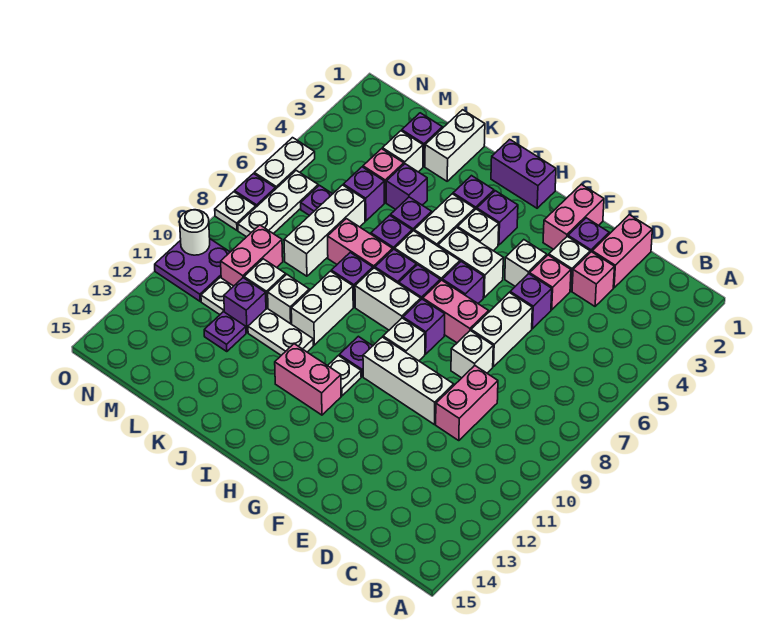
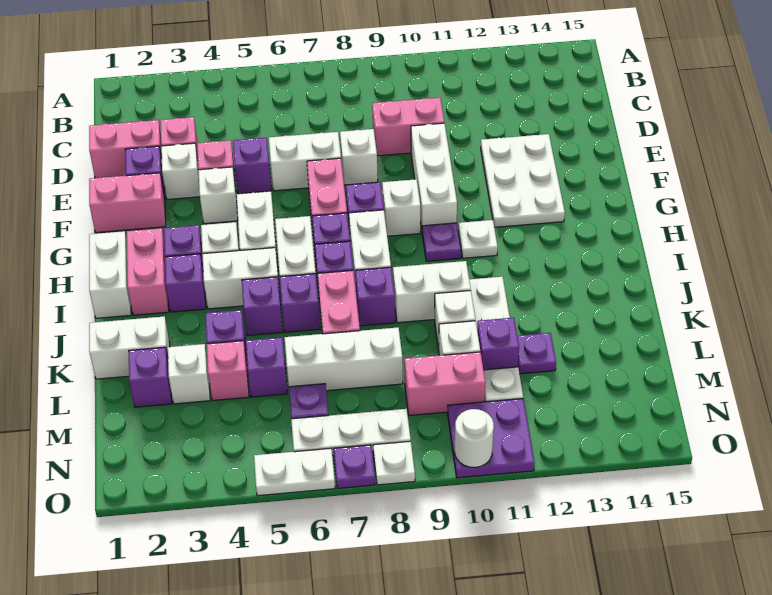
none -> white 2x3 plate [481,134,565,227]
purple 1x1 brick [442,262,484,303] -> none
purple 1x2 brick [491,139,556,208] -> white 1x2 brick [89,231,131,318]
pink 1x2 brick [275,344,341,415] -> pink 1x2 brick moved to [127,228,169,315]

